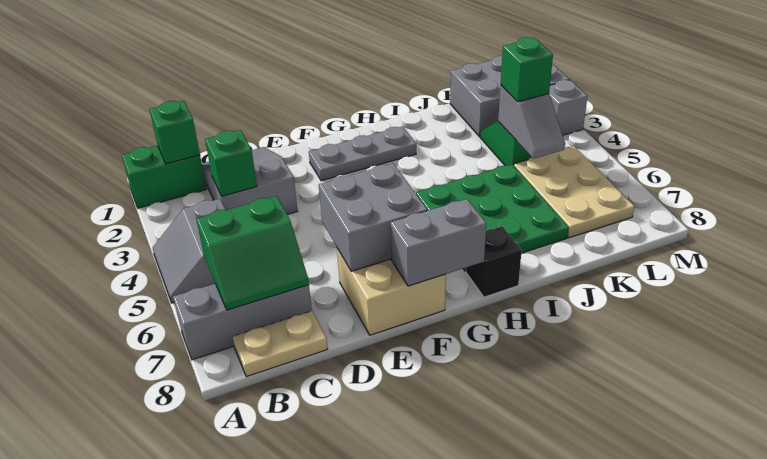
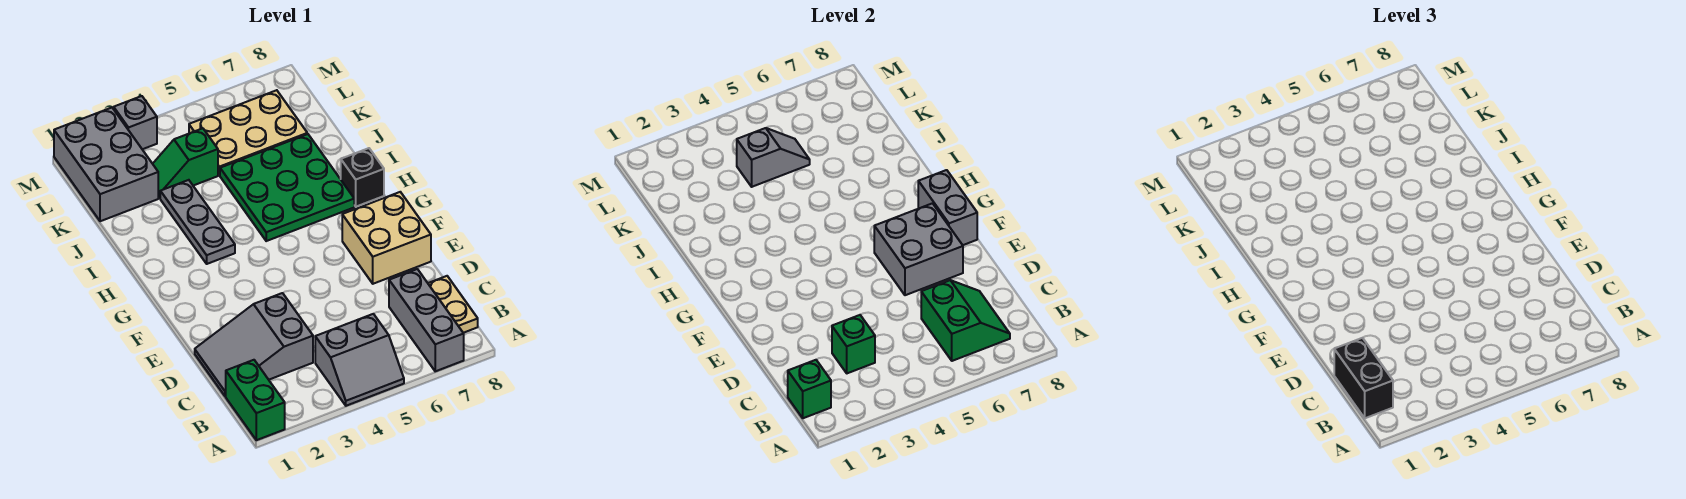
none -> black 1x2 brick [1334,338,1393,418]
grey 1x3 plate [309,126,416,181] -> grey 1x3 plate moved to [160,180,235,264]
green 1x1 brick [501,37,553,102] -> none

